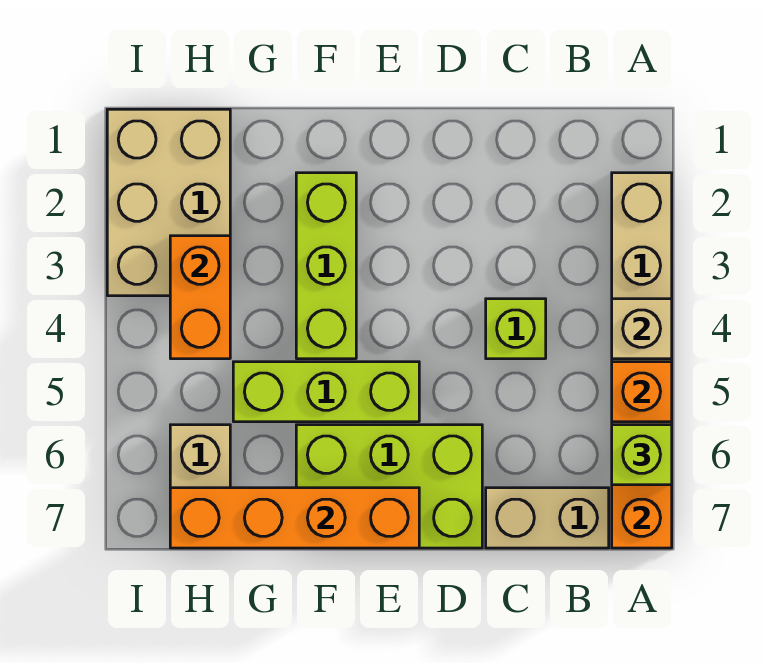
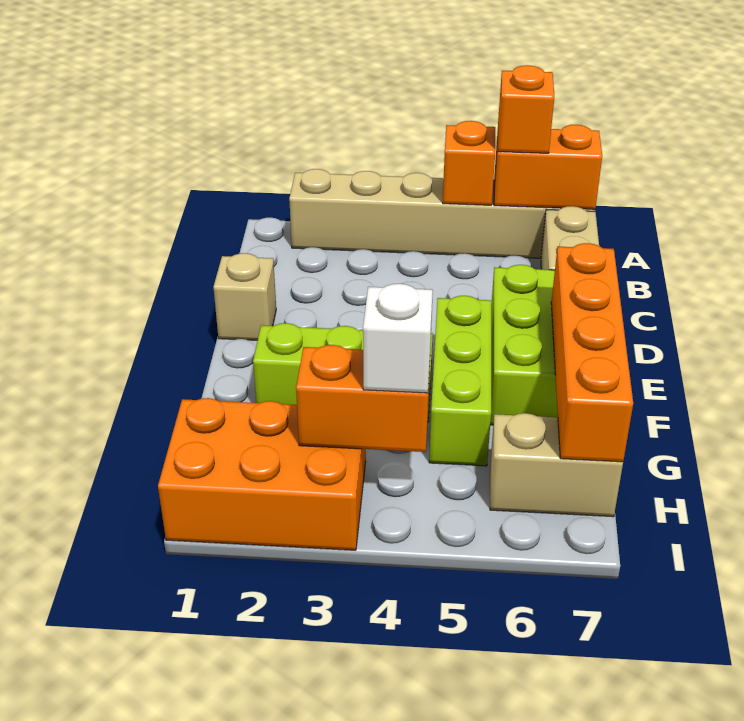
tan 1x1 brick [612,299,672,359] -> tan 1x1 brick moved to [213,253,276,340]
lime 1x1 brick [612,425,672,485] -> orange 1x1 brick [498,65,554,153]
lime 1x1 brick [486,299,546,359] -> none
tan 2x3 brick [107,109,230,296] -> orange 2x3 brick [158,398,366,550]
none -> white 1x1 brick [363,284,433,393]

